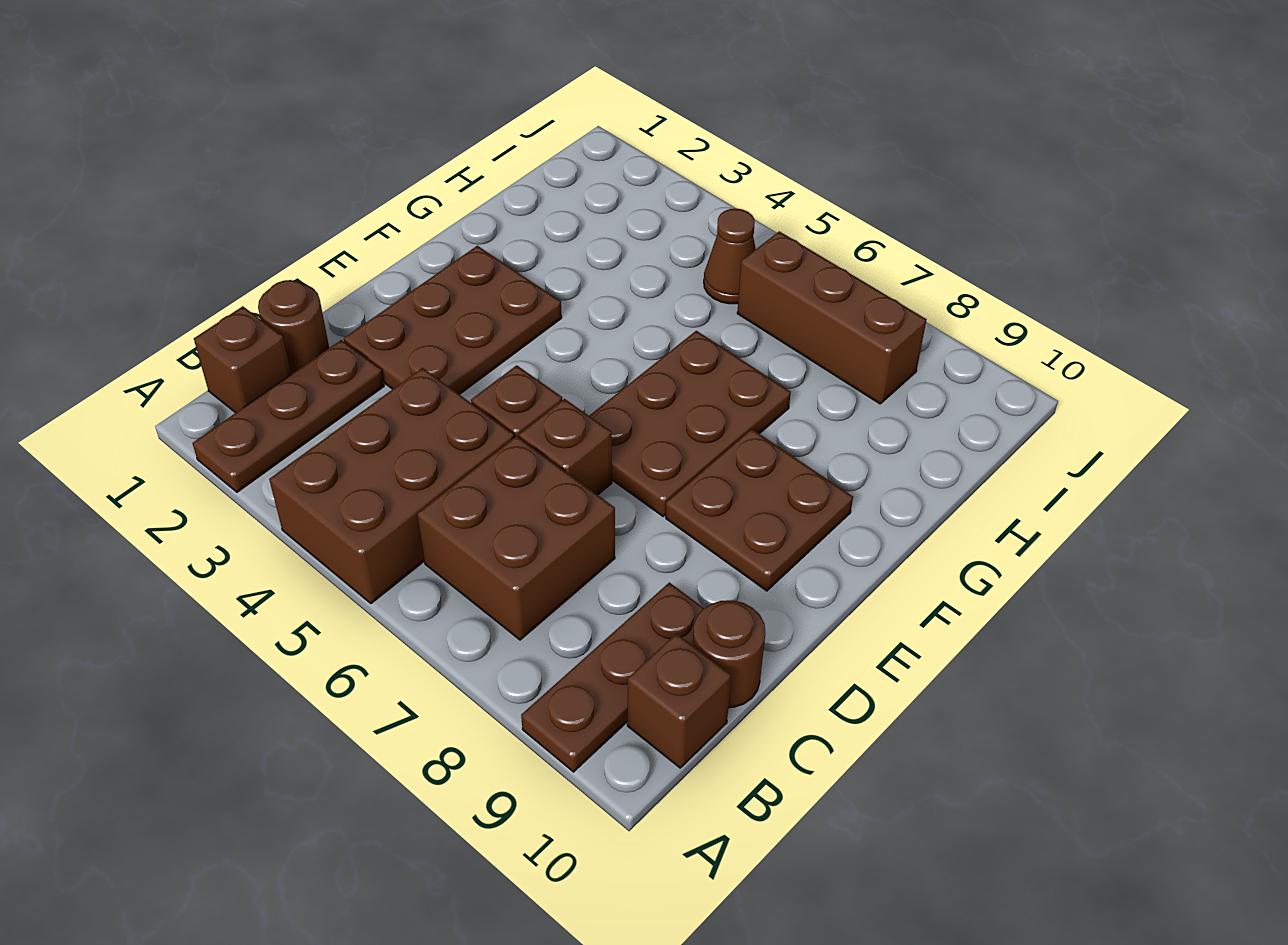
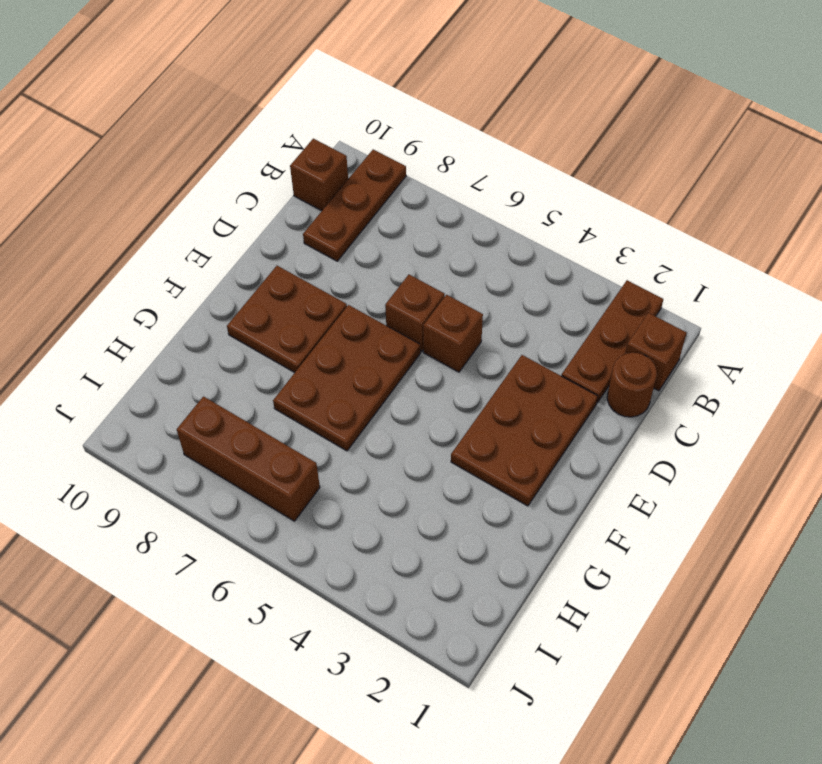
brown 2x3 brick [269,368,514,604] -> none
brown 2x2 brick [417,436,615,640] -> none
brown 1x1 round brick [693,600,765,708] -> none
brown 1x1 cone [704,209,756,304] -> none

